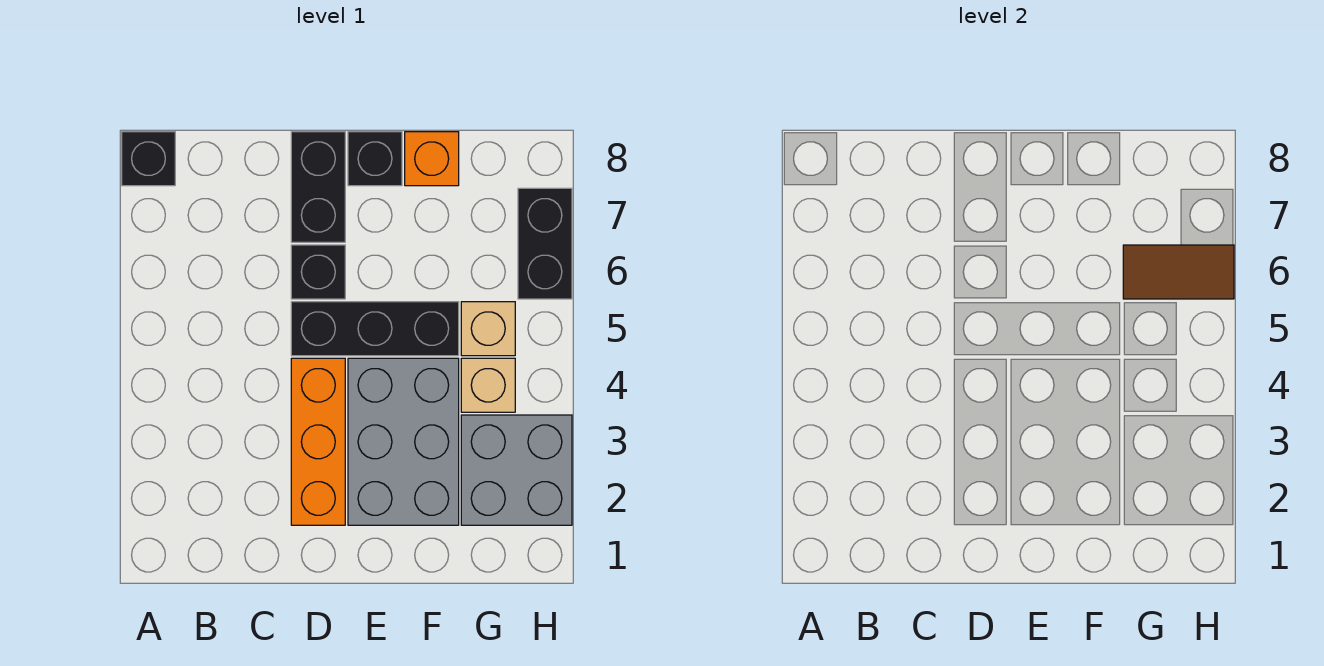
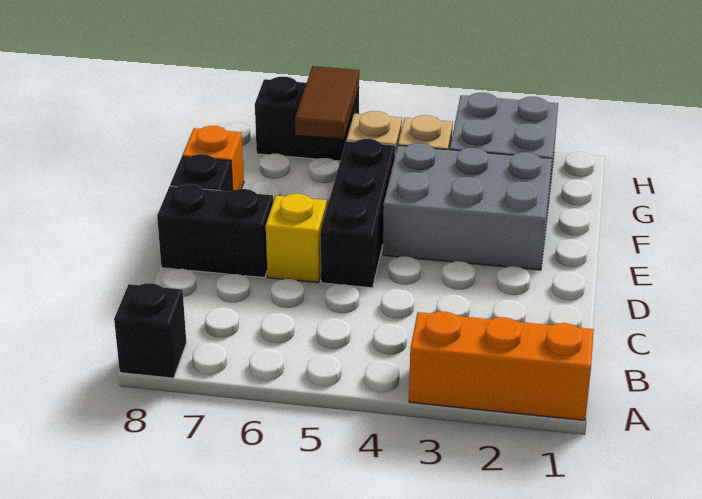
orange 1x3 brick [291,358,345,525] -> orange 1x3 brick moved to [409,312,594,420]
black 1x1 brick [291,245,345,299] -> yellow 1x1 brick [266,194,327,283]

